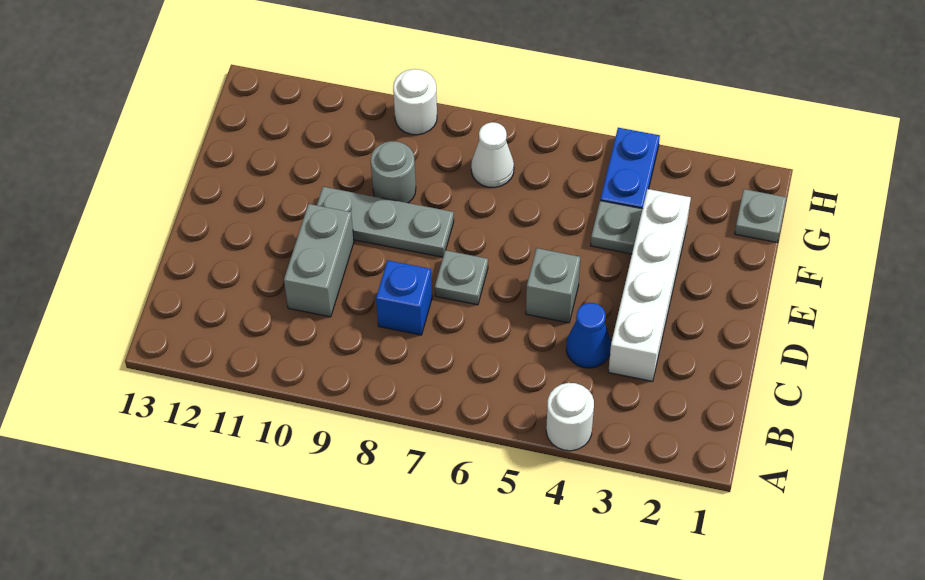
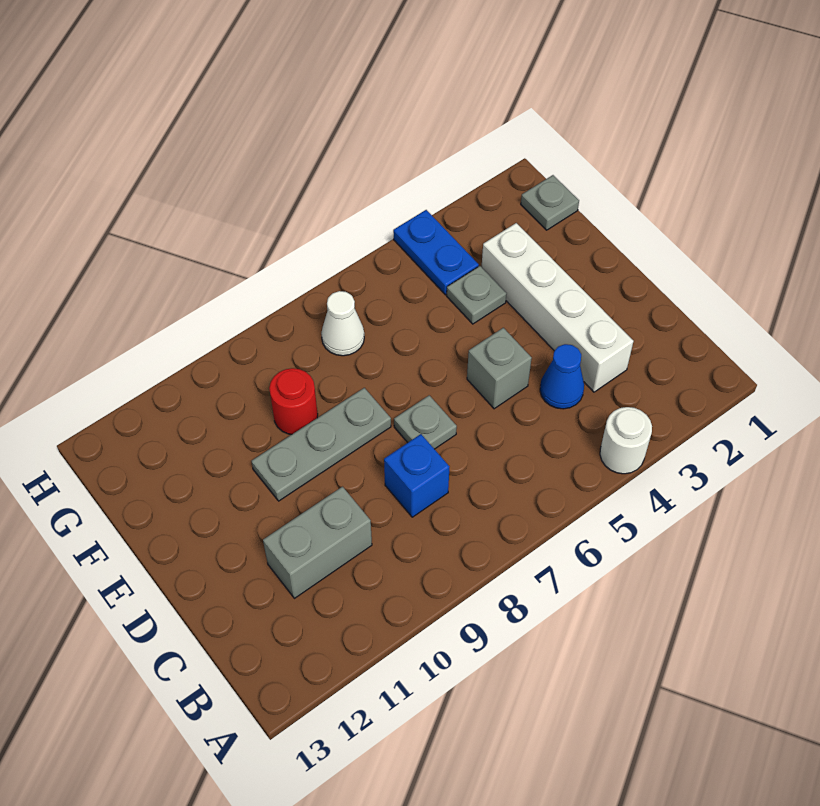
grey 1x2 brick [284,204,354,317] -> grey 1x2 brick turned to [263,487,372,598]
grey 1x1 round brick [371,141,416,203] -> red 1x1 round brick [269,368,318,434]
white 1x1 round brick [393,69,437,135] -> none

